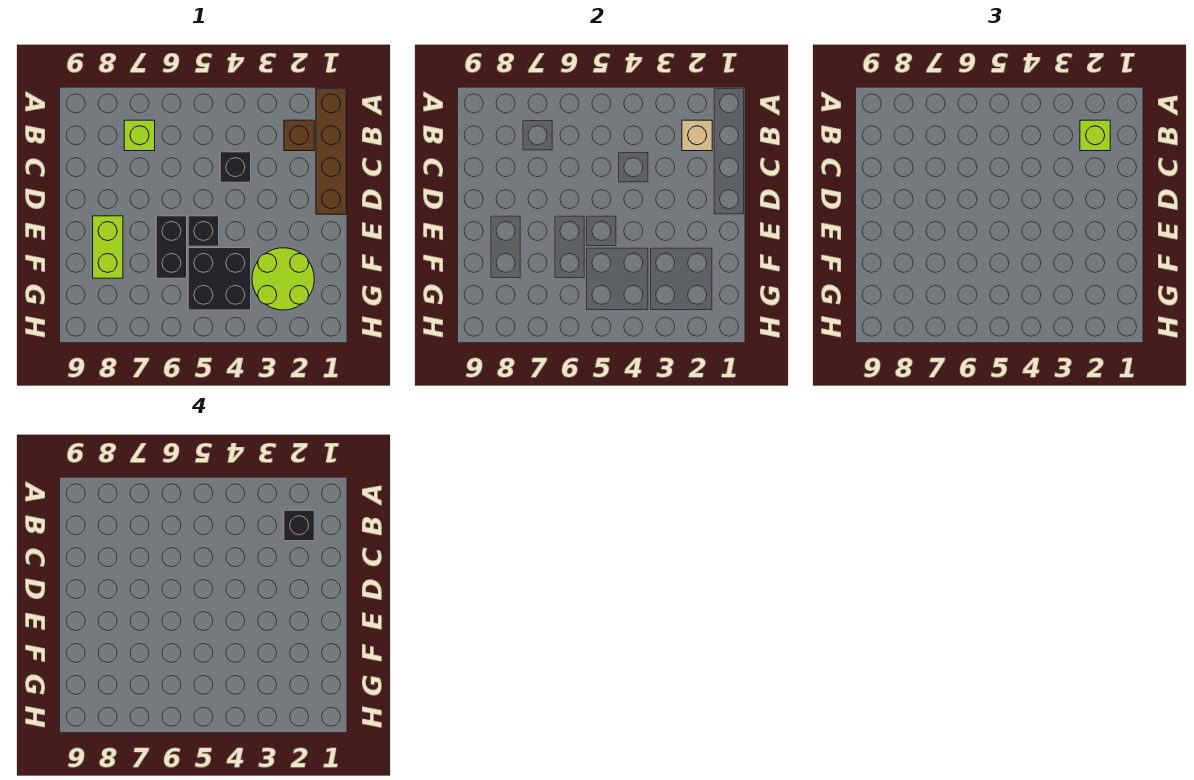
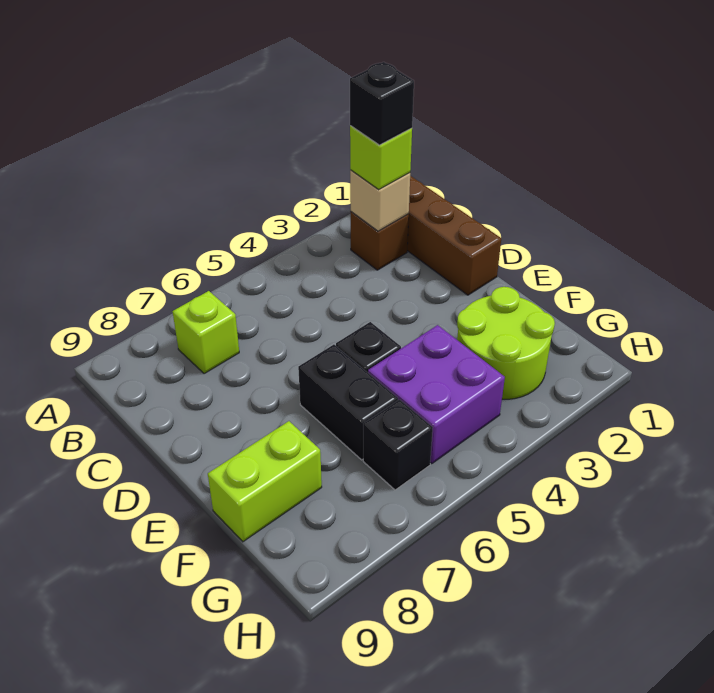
black 1x1 brick [220,152,251,182] -> black 1x1 brick moved to [363,399,433,490]
lime 1x2 brick [93,216,123,278] -> lime 1x2 brick turned to [208,421,322,542]
black 2x2 brick [188,248,251,310] -> purple 2x2 brick [368,325,505,464]

